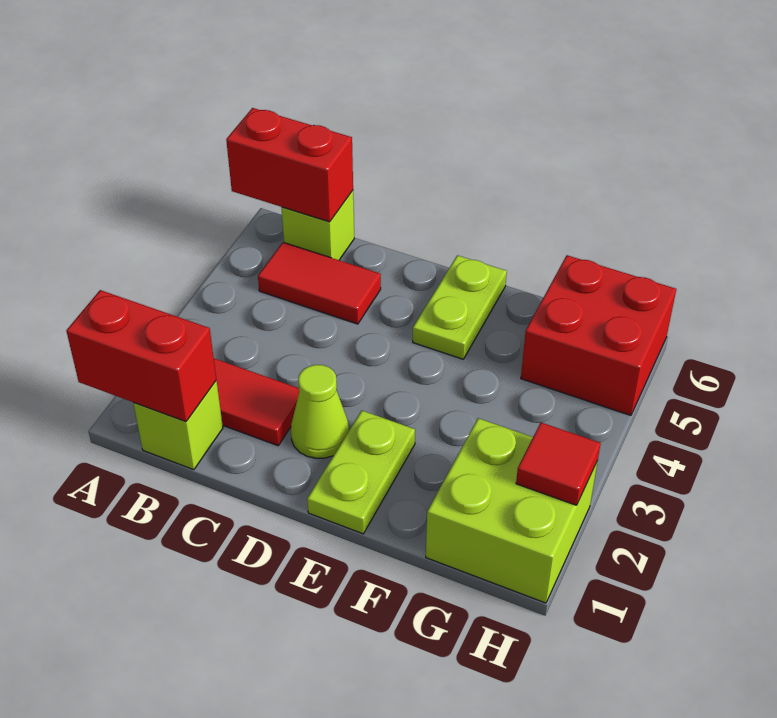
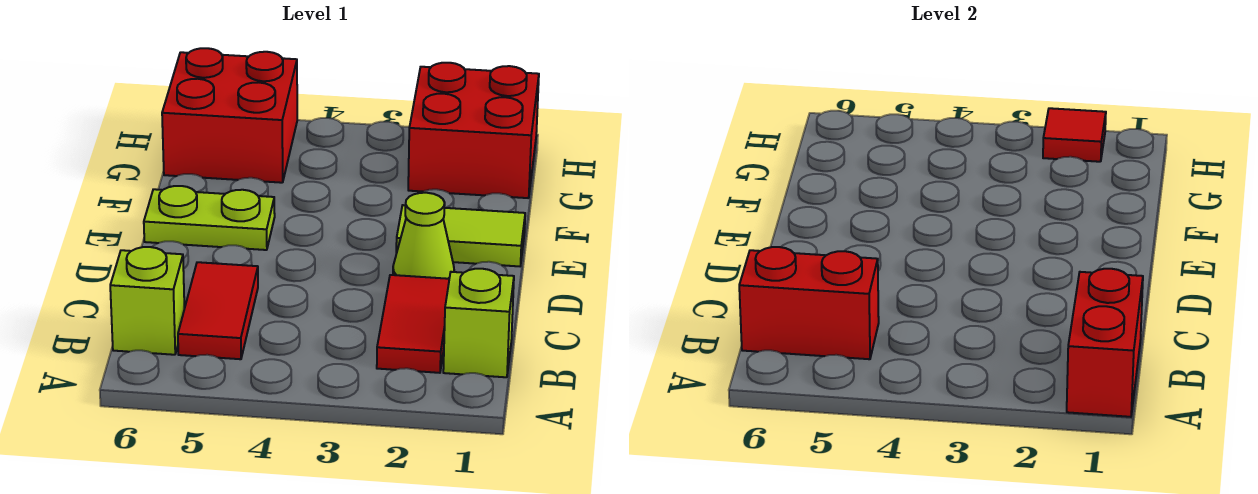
red 1x2 brick [226,108,353,222] -> red 1x2 brick turned to [739,247,879,359]
lime 1x2 plate [307,411,415,534] -> lime 1x2 tile [396,205,525,266]
lime 2x2 brick [426,418,598,603] -> red 2x2 brick [408,63,539,198]

